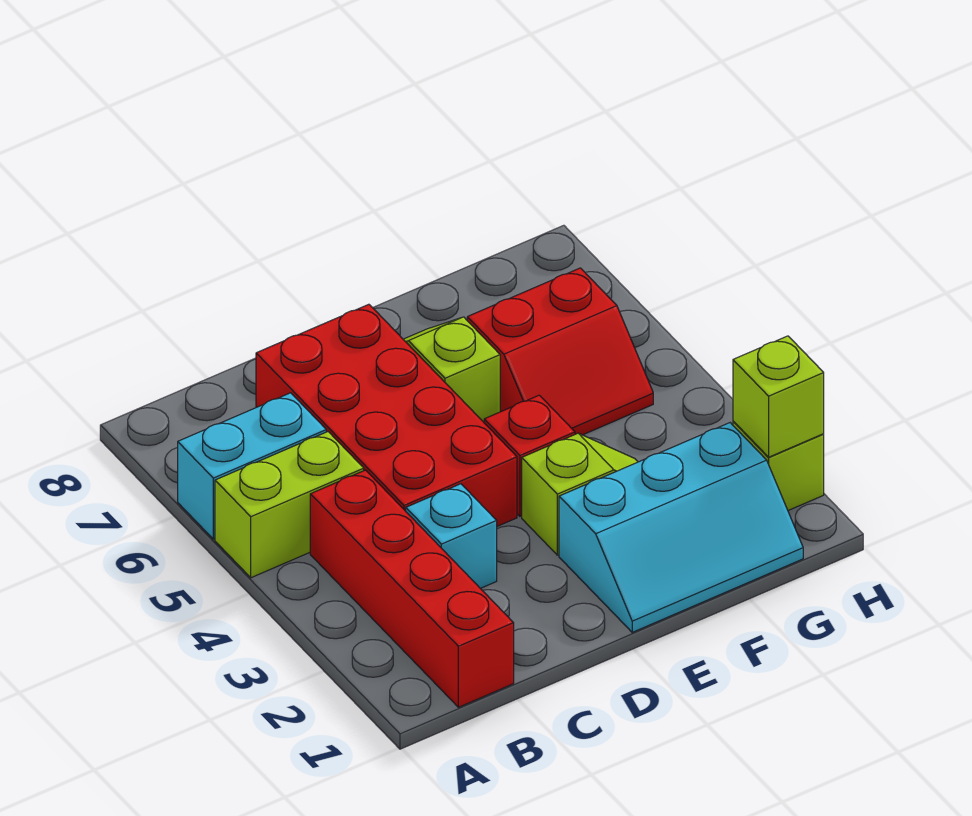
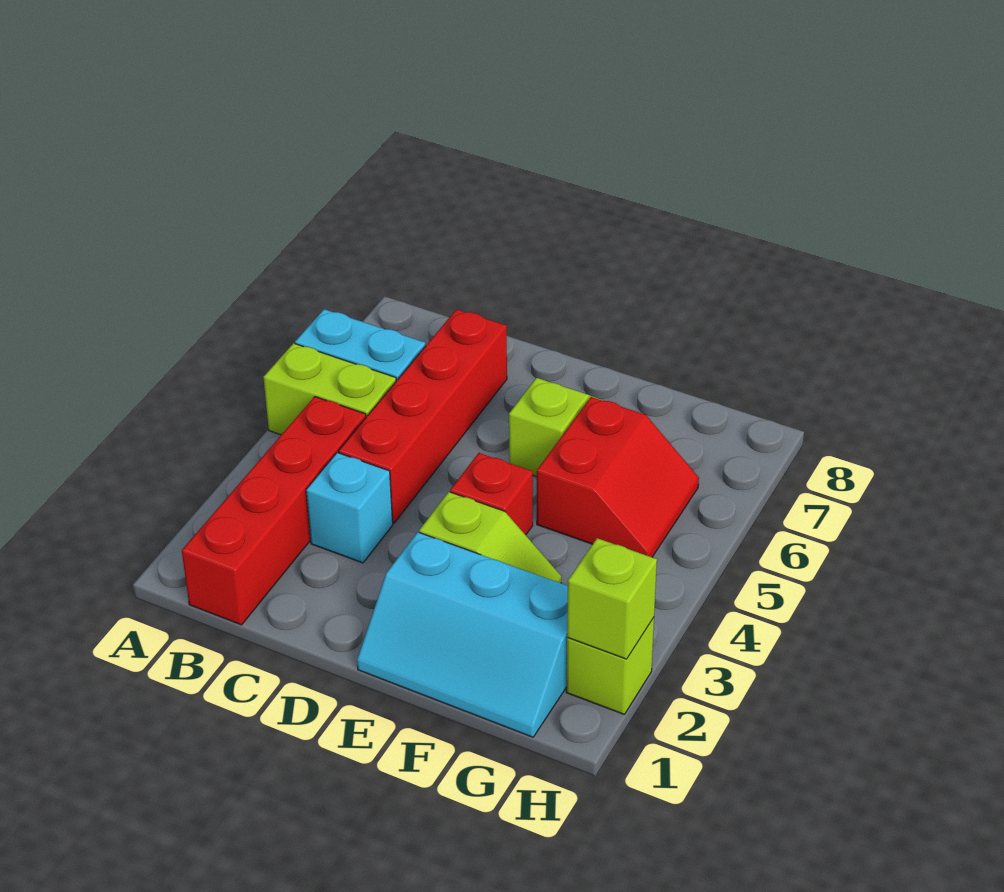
red 2x4 brick [256,304,517,526] -> red 1x4 brick [339,309,507,523]
red 2x2 slope [467,268,653,435] -> red 2x2 slope turned to [537,397,699,557]

